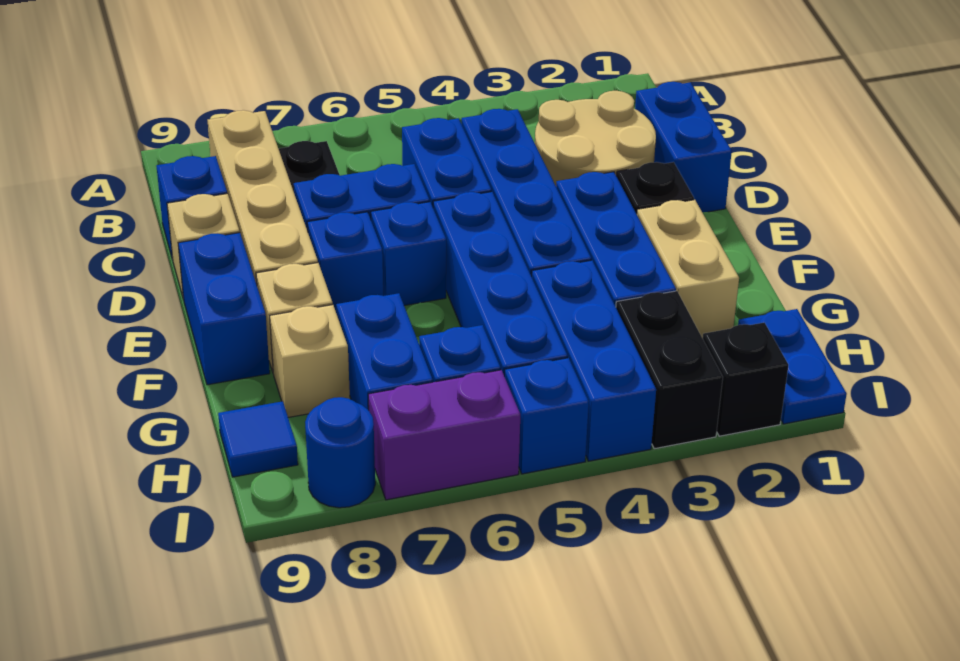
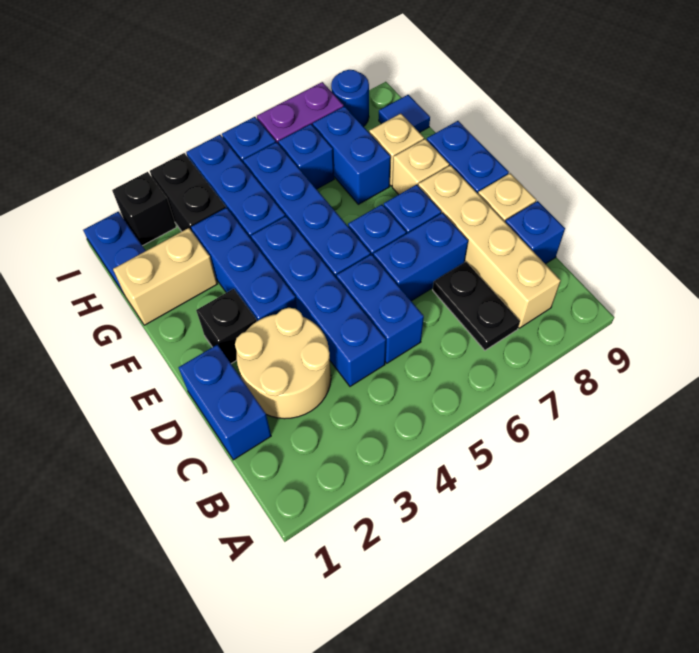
tan 1x2 brick [637,200,739,338] -> tan 1x2 brick turned to [113,228,217,325]

